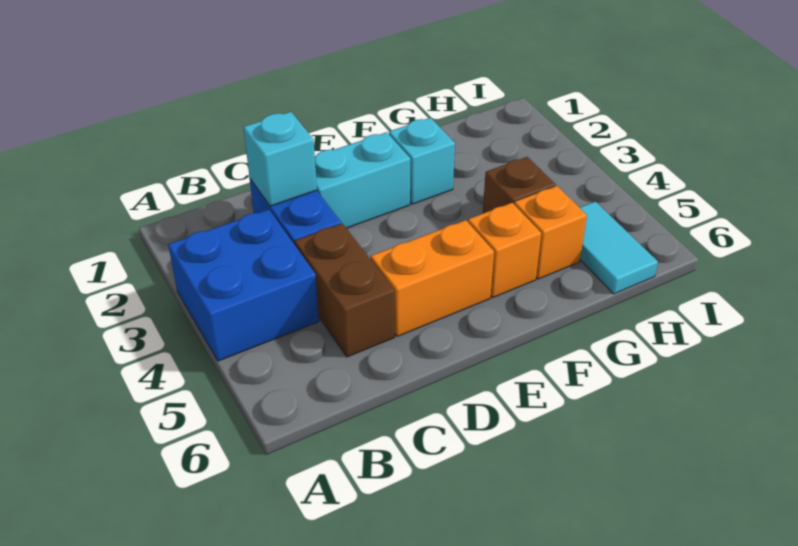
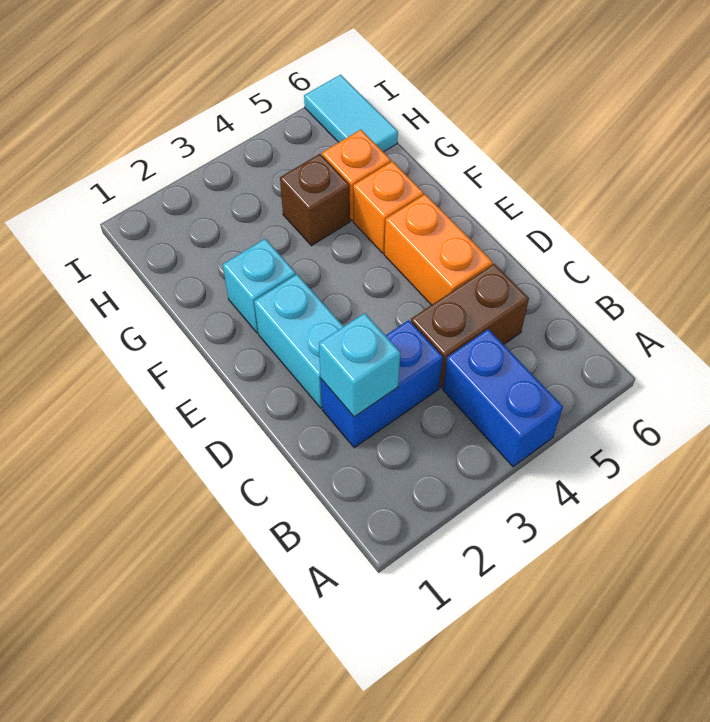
blue 2x2 brick [168,209,319,361] -> blue 1x2 brick [443,329,563,467]
cyan 1x2 tile [580,202,658,294] -> cyan 1x2 tile turned to [304,75,398,152]

